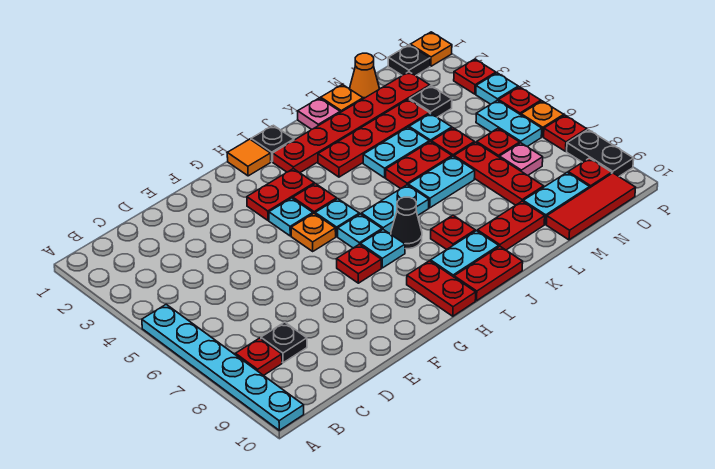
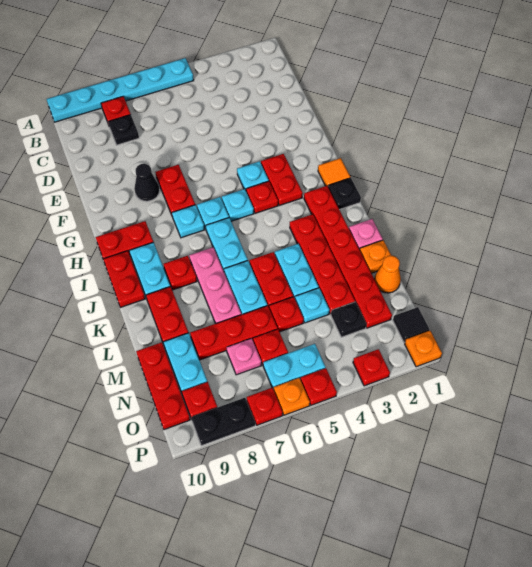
orange 1x1 plate [291,214,336,251] -> none
red 1x1 plate [337,244,381,283] -> red 1x2 plate [156,165,195,215]
black 1x1 cone [391,197,422,249] -> black 1x1 cone moved to [134,164,160,201]
none -> pink 1x3 plate [189,247,241,324]
red 1x3 tile [546,173,636,240] -> red 1x3 plate [136,342,190,429]
black 1x1 plate [388,45,430,75] -> black 1x1 tile [393,307,430,343]
cyan 1x1 plate [476,73,518,104] -> none

